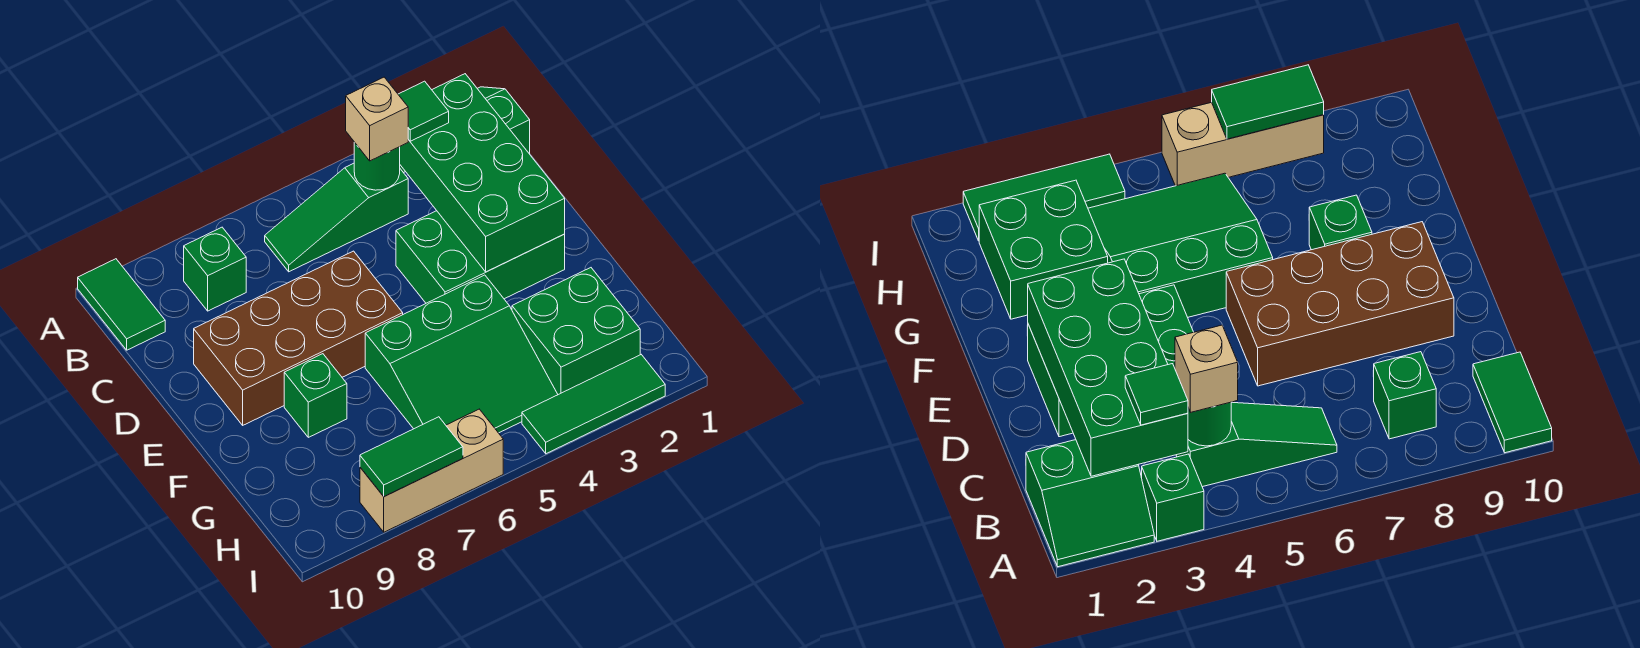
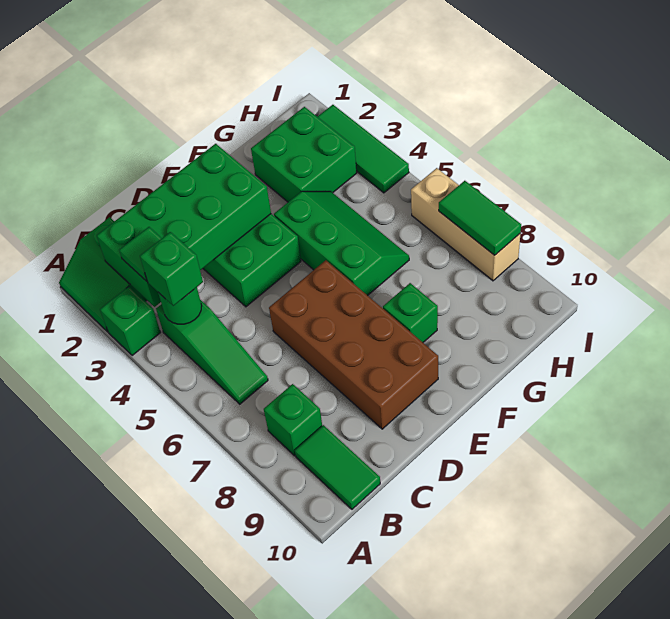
green 1x2 tile [78,259,165,350] -> green 1x2 tile turned to [295,425,380,509]
tan 1x1 brick [346,77,408,161] -> green 1x1 brick [140,232,203,306]
green 3x3 slope [365,275,558,433] -> green 2x3 slope [274,191,409,296]

